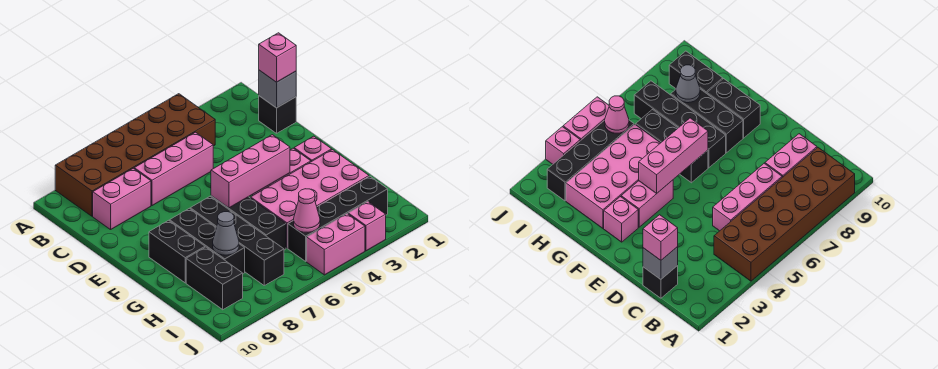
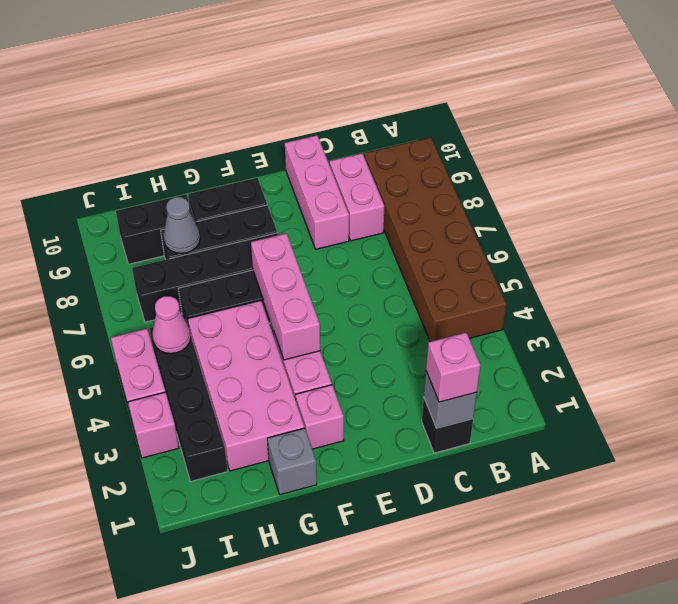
pink 1x3 brick [134,132,213,206] -> pink 1x3 brick moved to [285,135,349,249]
none -> grey 1x1 brick [267,428,317,495]

